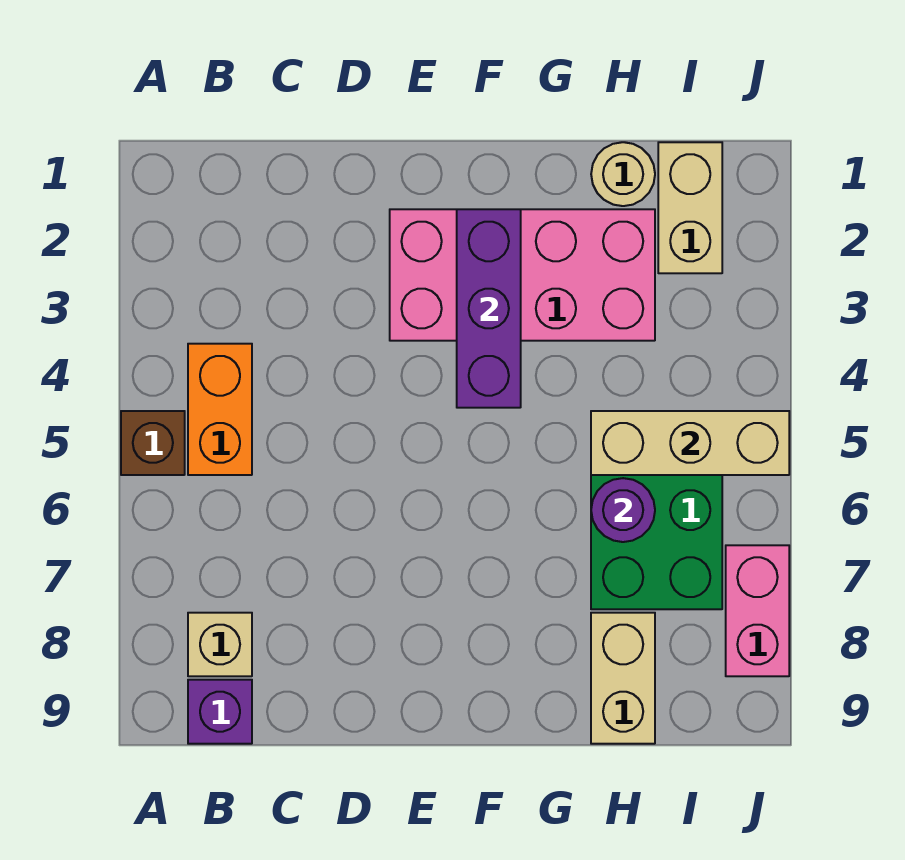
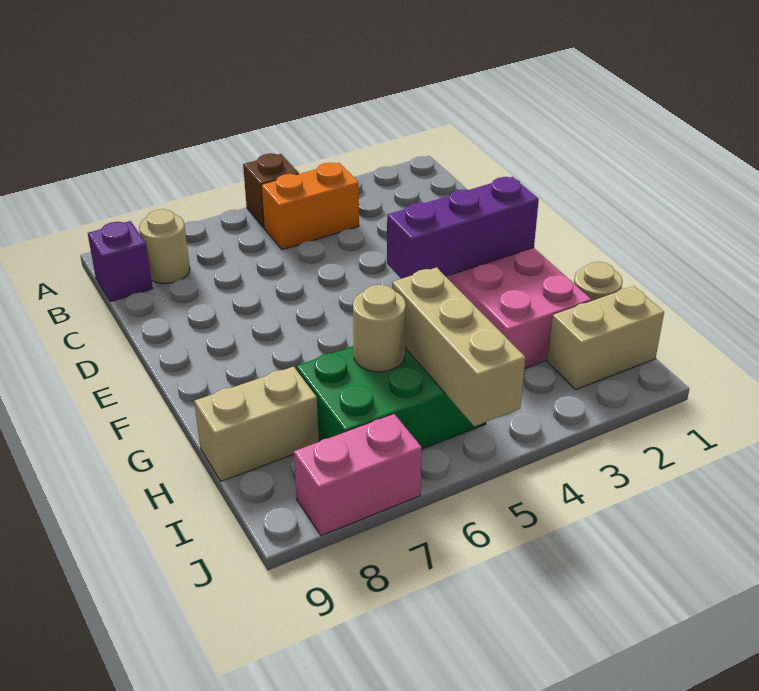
tan 1x1 brick [188,613,252,676] -> tan 1x1 round brick [139,209,190,283]
purple 1x1 round brick [591,478,655,542] -> tan 1x1 round brick [353,285,406,372]

